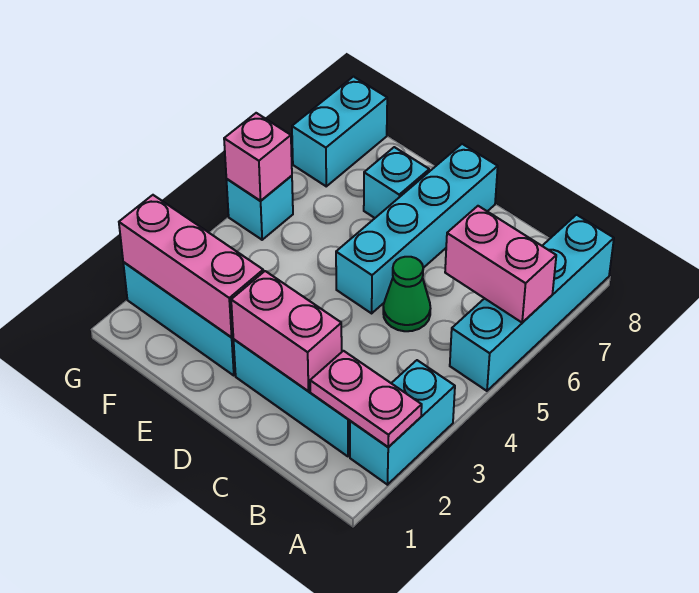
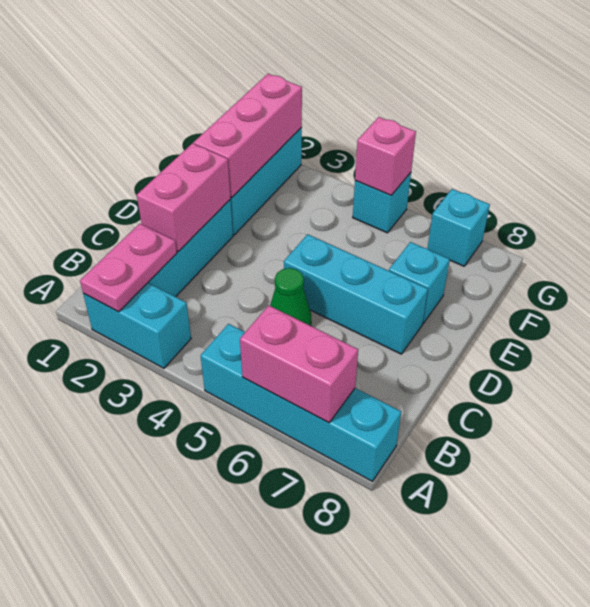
pink 1x2 brick [445,206,556,323] -> pink 1x2 brick turned to [240,305,358,423]
cyan 1x4 brick [336,144,498,313] -> cyan 1x3 brick [284,234,428,354]
cyan 1x2 brick [292,77,387,186] -> cyan 1x1 brick [427,189,490,266]

